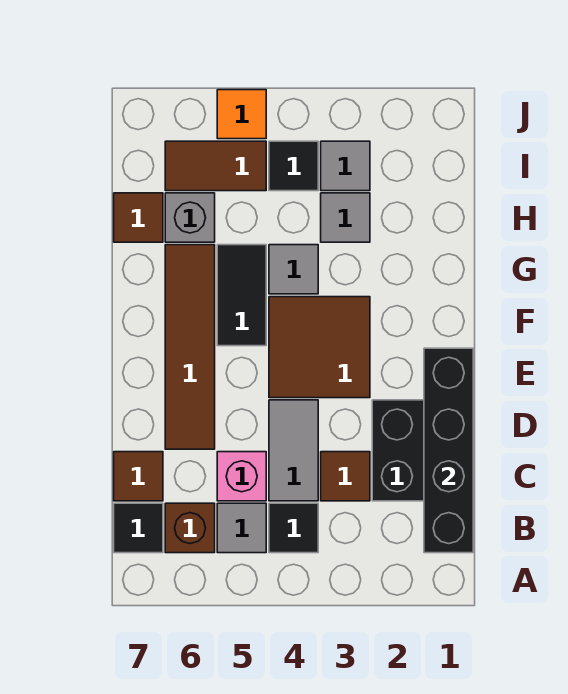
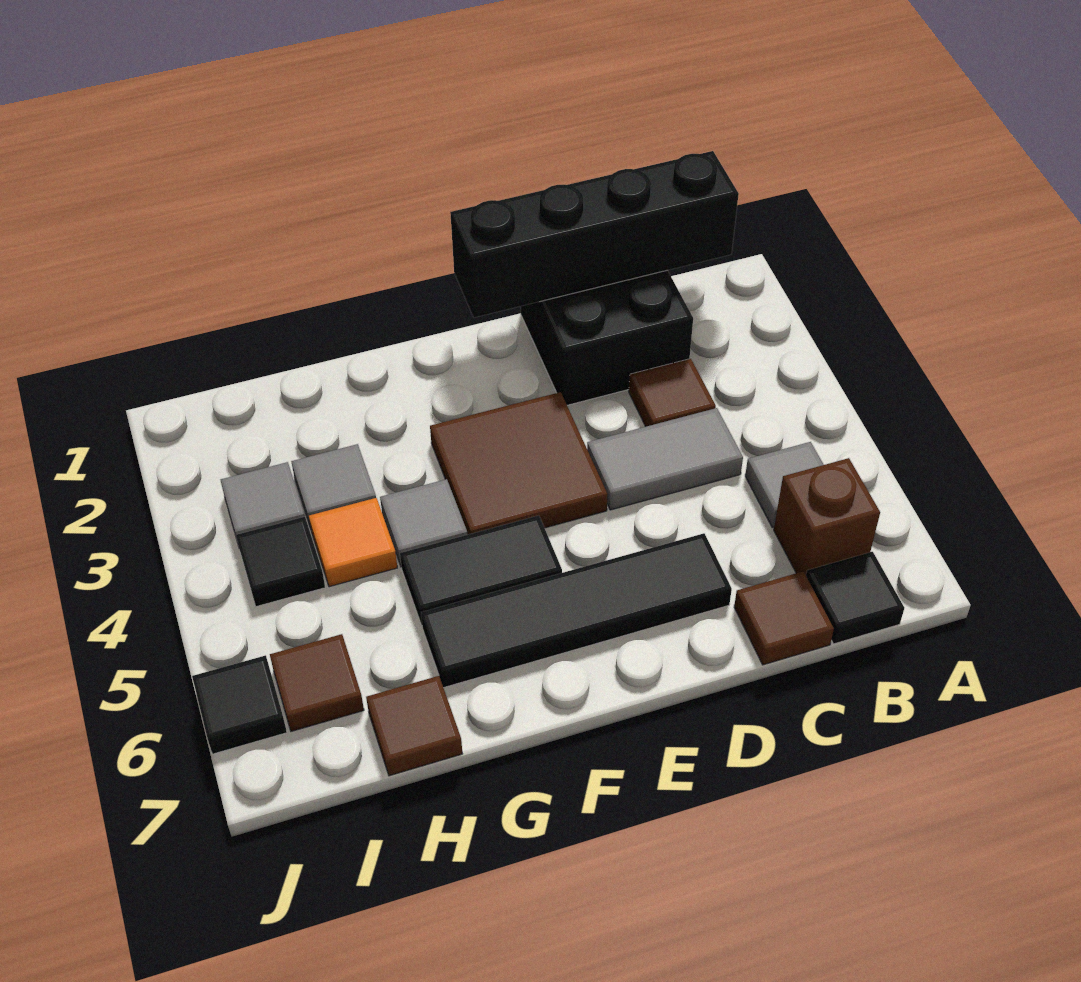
black 1x1 tile [269,503,318,553] -> black 1x1 tile moved to [192,655,287,754]
pink 1x1 brick [217,452,266,501] -> none
brown 1x4 tile [165,245,215,449] -> black 1x4 tile [421,533,732,688]
grey 1x1 brick [165,193,215,242] -> none
brown 1x2 tile [165,141,266,191] -> brown 1x1 tile [270,634,364,731]
orange 1x1 tile [217,90,266,139] -> orange 1x1 tile moved to [309,498,397,587]

